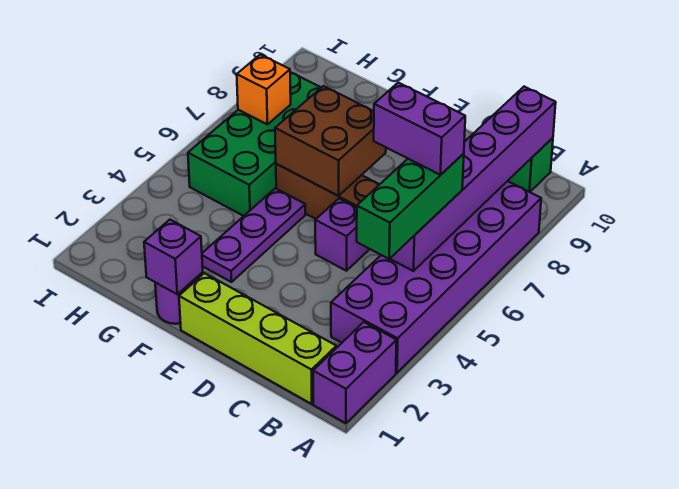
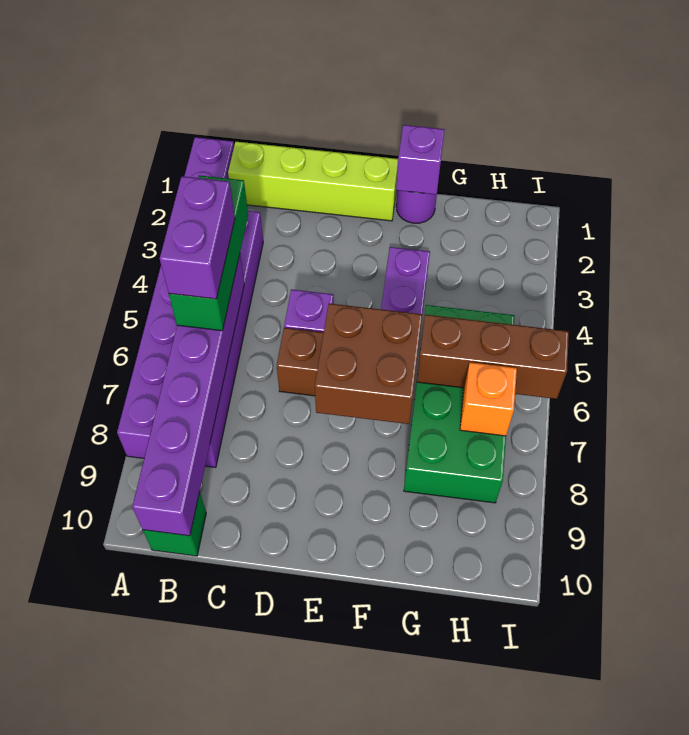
purple 1x2 brick [374,83,465,175] -> purple 1x2 brick turned to [160,176,235,299]
none -> brown 1x3 brick [417,315,569,399]

